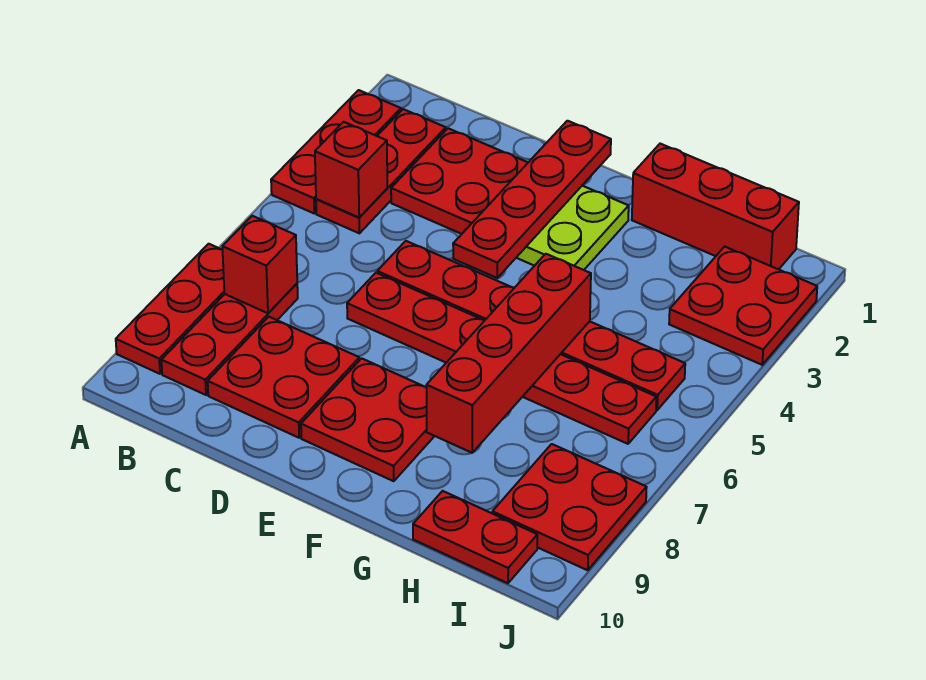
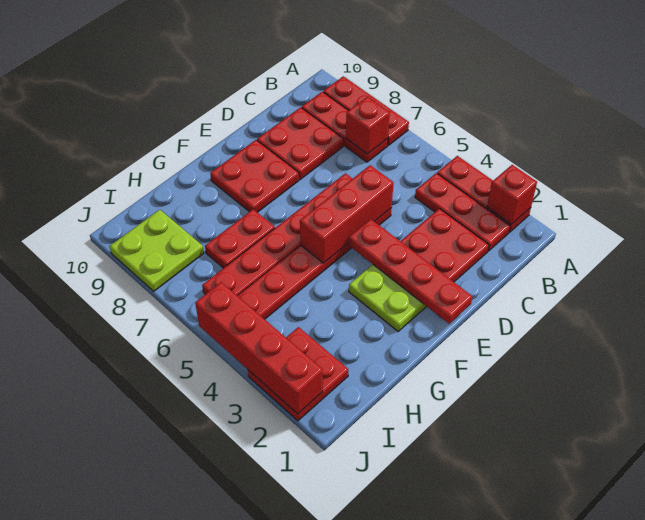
red 1x1 brick [315,122,387,217] -> red 1x1 brick moved to [487,165,537,224]
red 1x3 brick [632,144,799,269] -> red 1x3 brick moved to [300,165,394,263]
red 1x4 brick [426,254,591,453] -> red 1x4 brick moved to [195,282,323,414]
red 1x2 plate [413,491,537,583] -> red 1x2 plate moved to [205,209,275,268]
red 2x2 plate [492,444,647,570] -> lime 2x2 plate [110,210,204,291]

